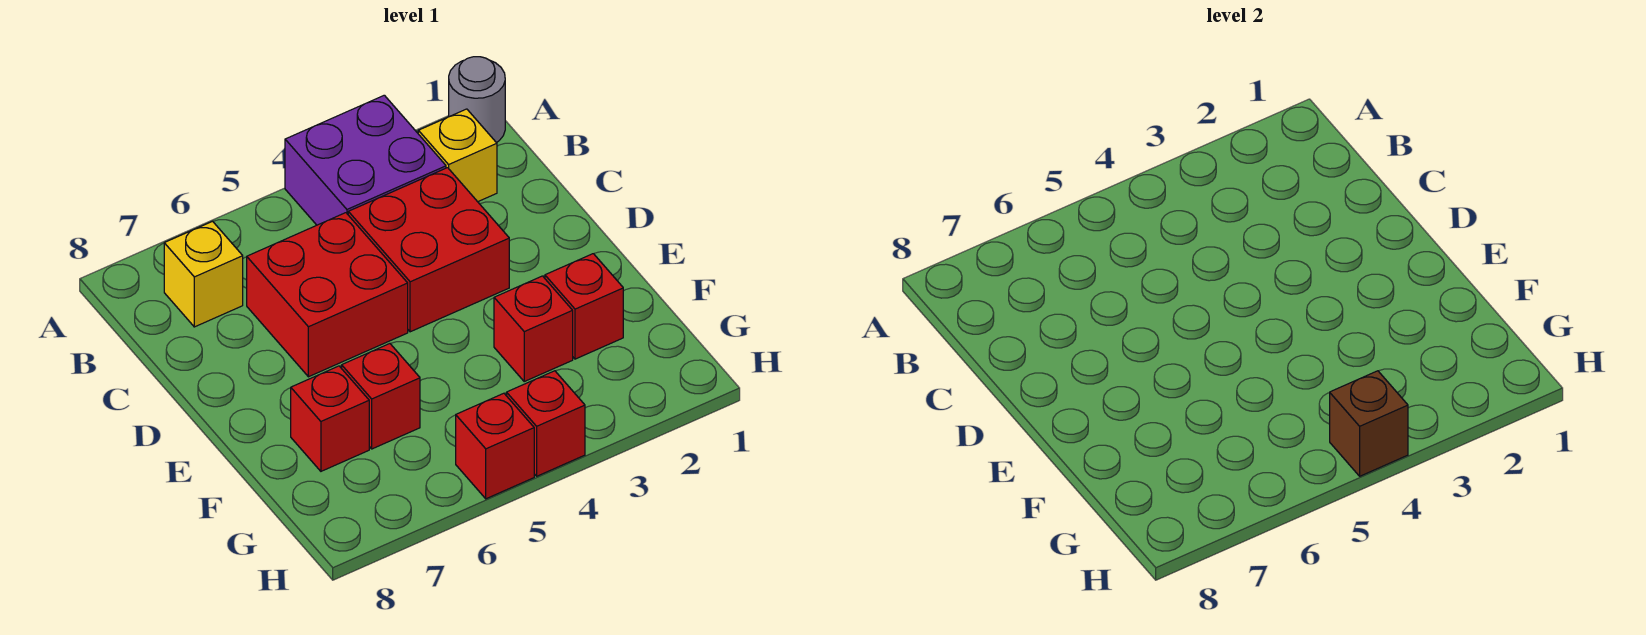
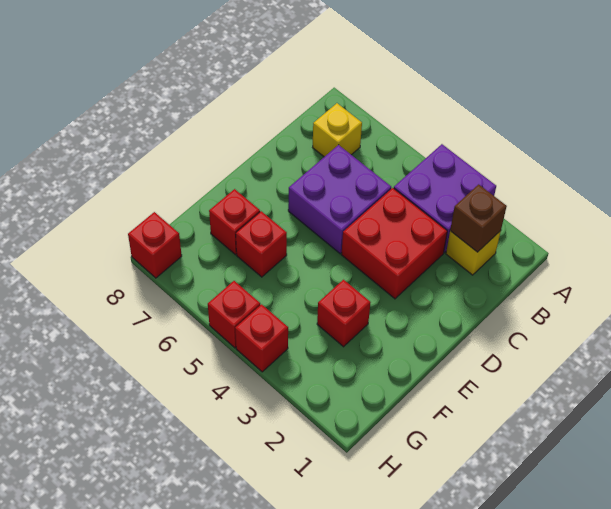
grey 1x1 round brick [449,57,505,143] -> none
red 2x2 brick [247,213,408,377] -> purple 2x2 brick [288,145,391,254]
red 1x1 brick [545,254,623,359] -> red 1x1 brick moved to [128,212,182,278]
brown 1x1 brick [1330,371,1408,476] -> brown 1x1 brick moved to [450,184,507,252]

